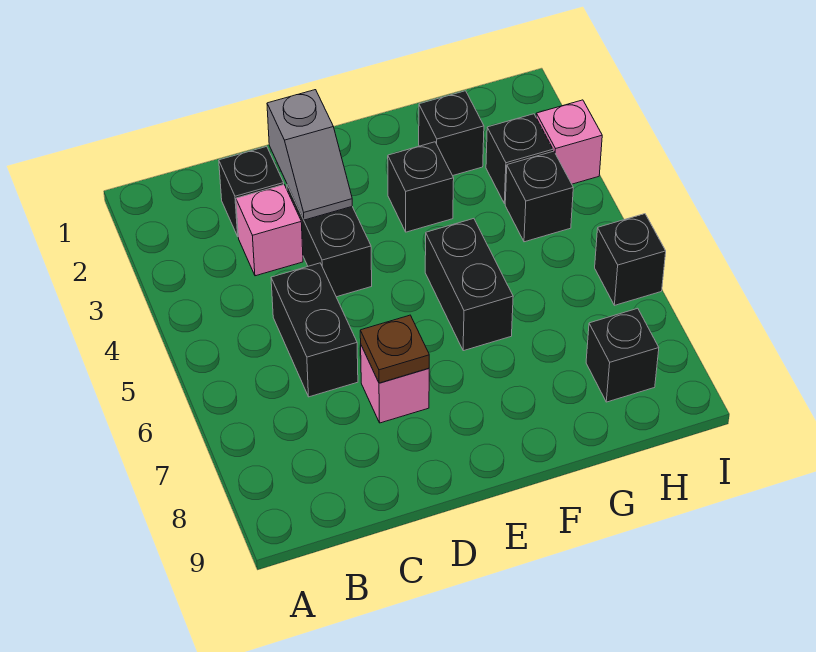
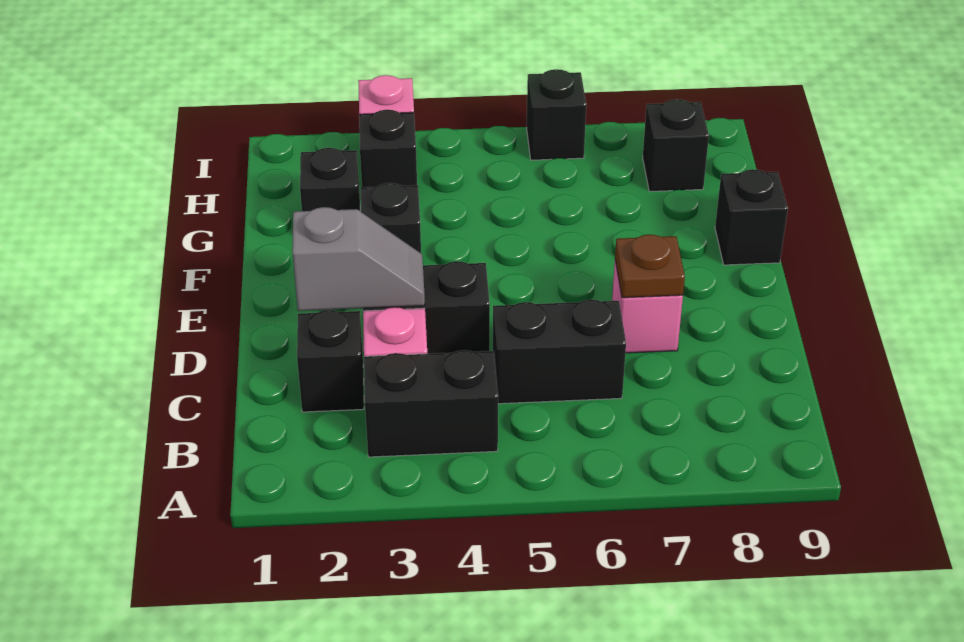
black 1x2 brick [425,219,513,351] -> black 1x2 brick moved to [364,350,498,457]
black 1x1 brick [505,151,573,242] -> black 1x1 brick moved to [715,169,788,265]

